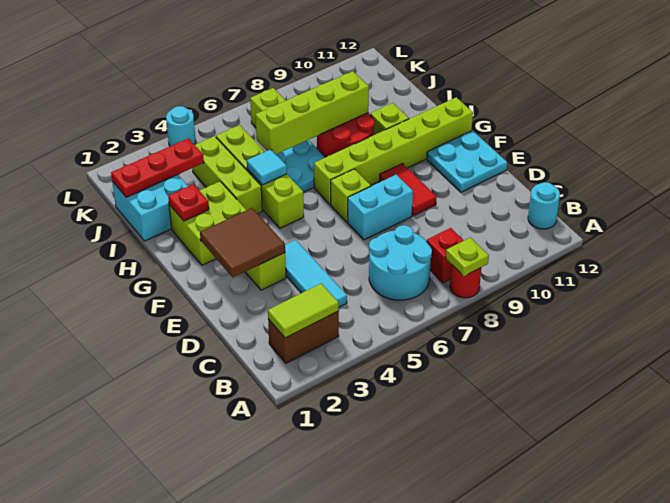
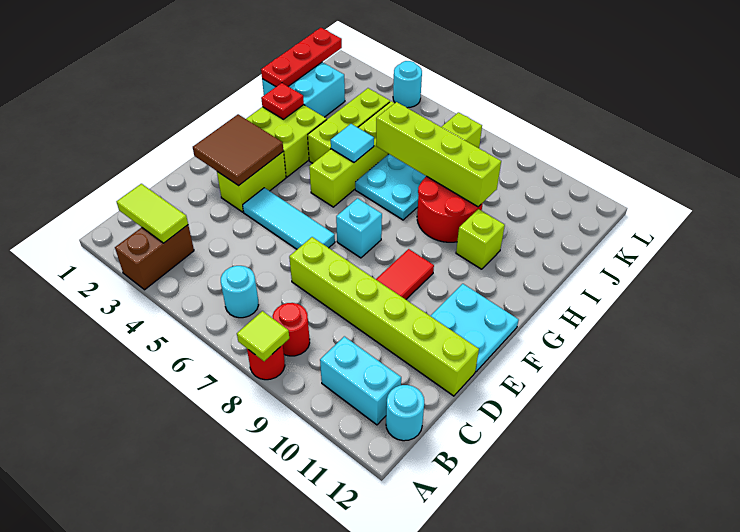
lime 1x1 plate [446,238,489,276] -> lime 1x1 tile [237,311,289,361]
brown 1x2 brick [268,311,339,363] -> brown 1x2 brick turned to [115,225,194,290]
cyan 2x2 round brick [369,225,432,300] -> cyan 1x1 round brick [221,266,258,318]
red 1x1 brick [427,228,464,283] -> red 1x1 round brick [273,303,310,356]
cyan 1x3 tile [285,240,347,307] -> cyan 1x3 tile turned to [243,188,335,249]
cyan 1x2 brick [348,175,413,240] -> cyan 1x2 brick moved to [320,336,401,425]
lime 1x1 brick [331,169,371,222] -> cyan 1x1 brick [336,198,382,258]
lime 1x6 brick [314,97,473,204] -> lime 1x6 brick moved to [289,237,479,396]
red 1x3 plate [111,139,204,197] -> red 1x3 plate turned to [261,28,342,87]

